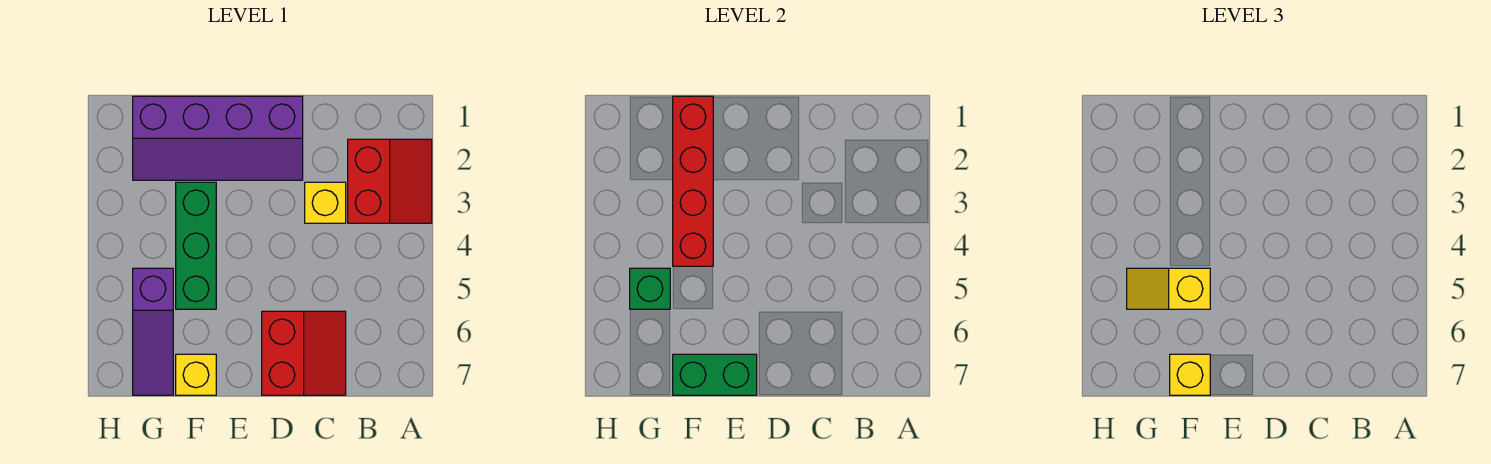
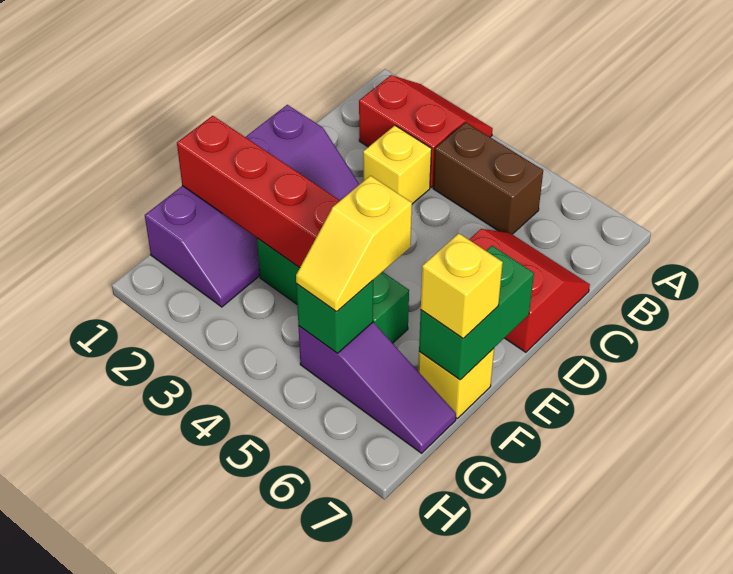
none -> brown 1x2 brick [433,123,543,234]

